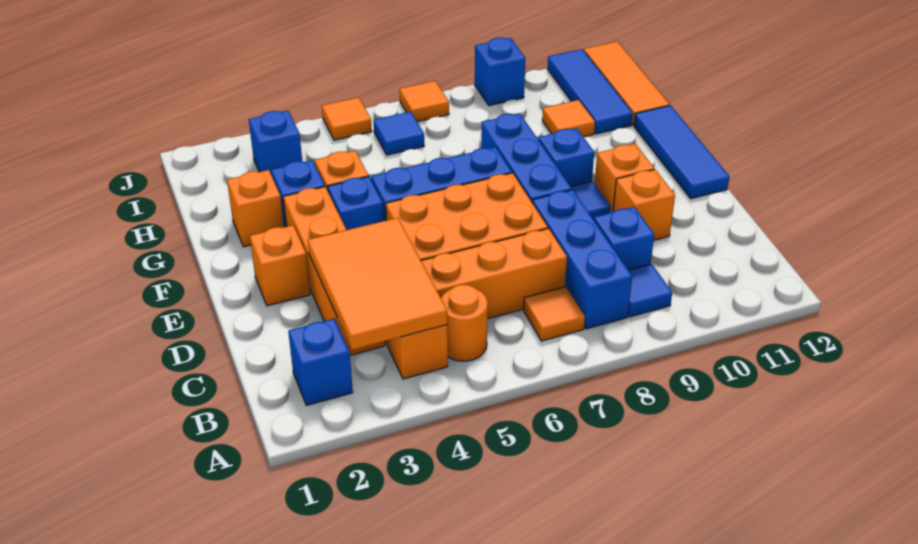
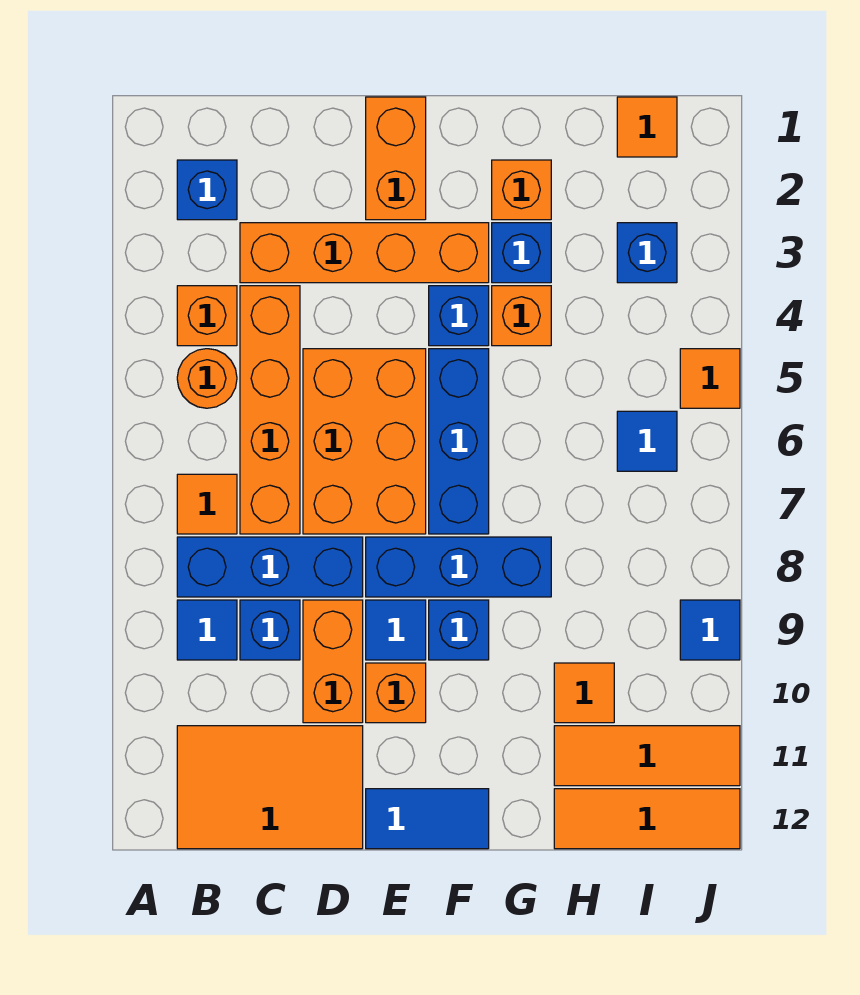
orange 2x3 tile [308,218,447,350] -> orange 2x3 tile moved to [177,726,363,849]
orange 1x1 brick [613,170,675,240] -> orange 1x2 brick [303,600,363,723]
orange 1x1 brick [250,225,310,306] -> orange 1x2 brick [366,97,426,220]
blue 1x3 tile [634,105,730,199] -> blue 1x2 tile [366,789,489,849]
blue 1x3 tile [547,49,633,134] -> orange 1x3 tile [554,726,740,786]
orange 1x1 tile [399,81,449,122] -> orange 1x1 tile moved to [617,97,677,157]
blue 1x1 brick [475,38,526,106] -> blue 1x1 tile [680,600,740,660]

